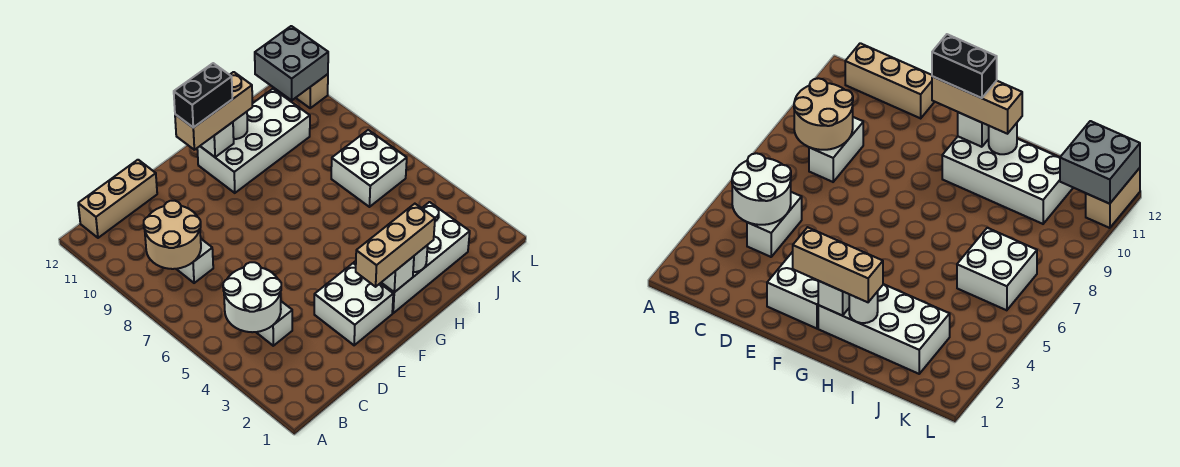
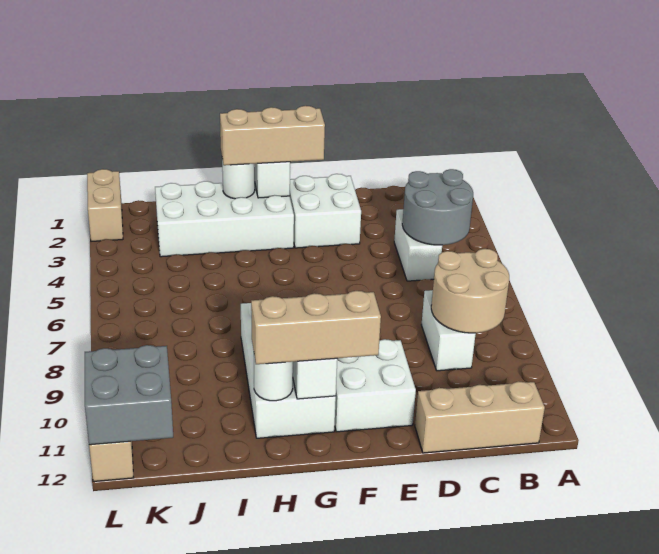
white 2x2 round brick [223,262,281,332] -> grey 2x2 round brick [402,169,473,245]
black 1x2 brick [174,63,232,128] -> none
white 2x4 brick [197,89,310,193] -> white 2x4 brick turned to [241,303,336,438]
white 2x2 brick [331,130,407,207] -> white 2x2 brick moved to [335,339,416,432]
none -> tan 1x2 brick [87,169,123,241]

